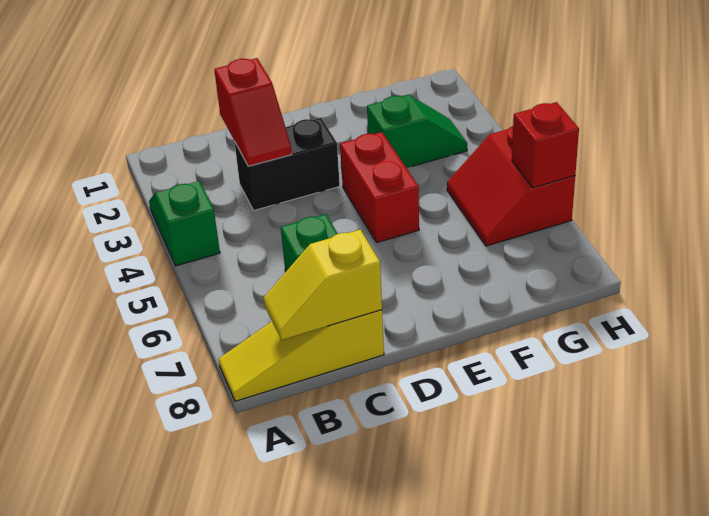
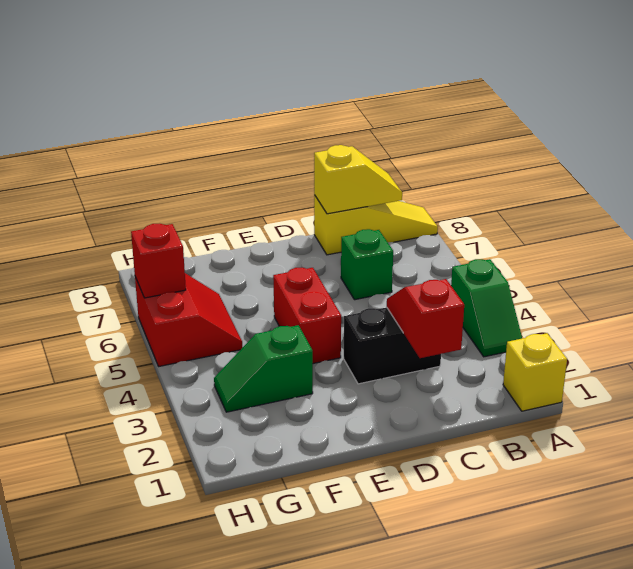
none -> yellow 1x1 brick [503,333,567,411]

